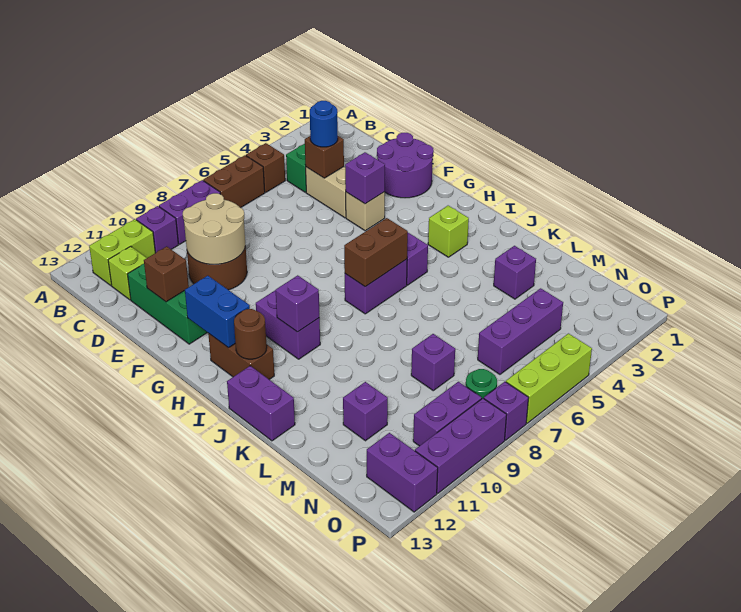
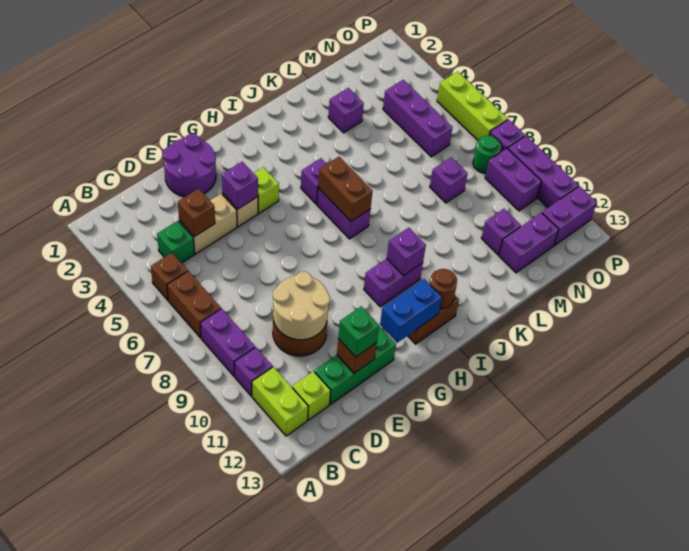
blue 1x1 round brick [310,101,338,147] -> none
none -> green 1x1 brick [338,306,379,357]
lime 1x1 brick [428,206,469,257] -> lime 1x1 brick moved to [254,167,279,213]
purple 1x2 brick [227,366,295,441] -> purple 1x2 brick moved to [499,213,559,273]

